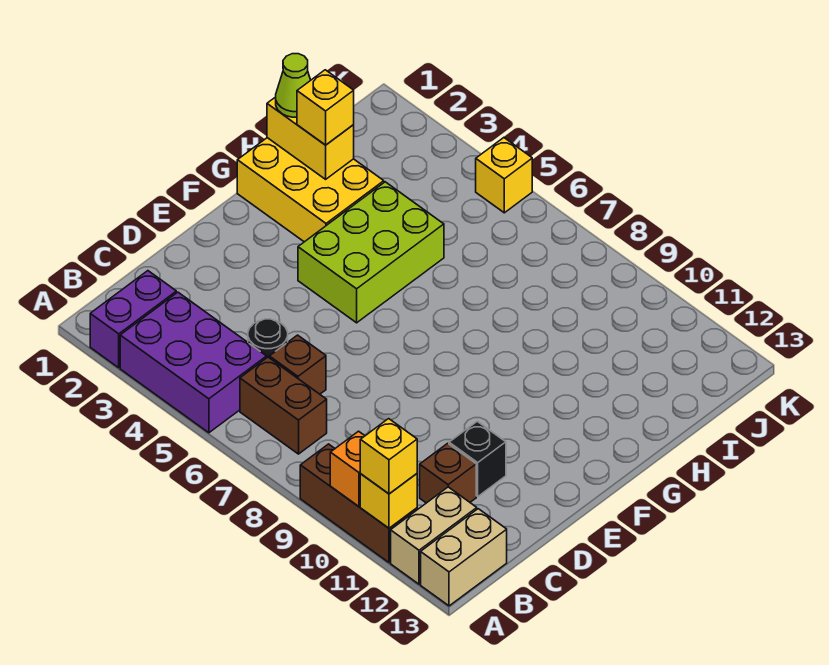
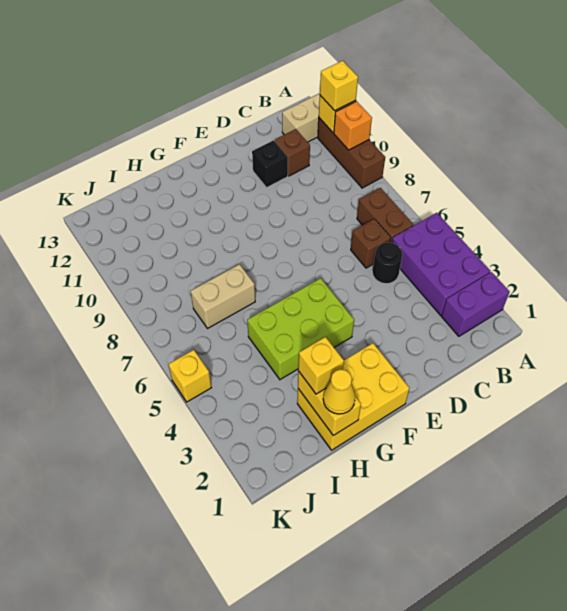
tan 1x2 brick [421,509,507,606] -> tan 1x2 brick moved to [191,264,255,329]
yellow 2x3 brick [237,138,384,242] -> yellow 2x3 brick turned to [297,343,410,450]
lime 1x1 cone [276,54,311,117] -> yellow 1x1 cone [323,369,355,414]

